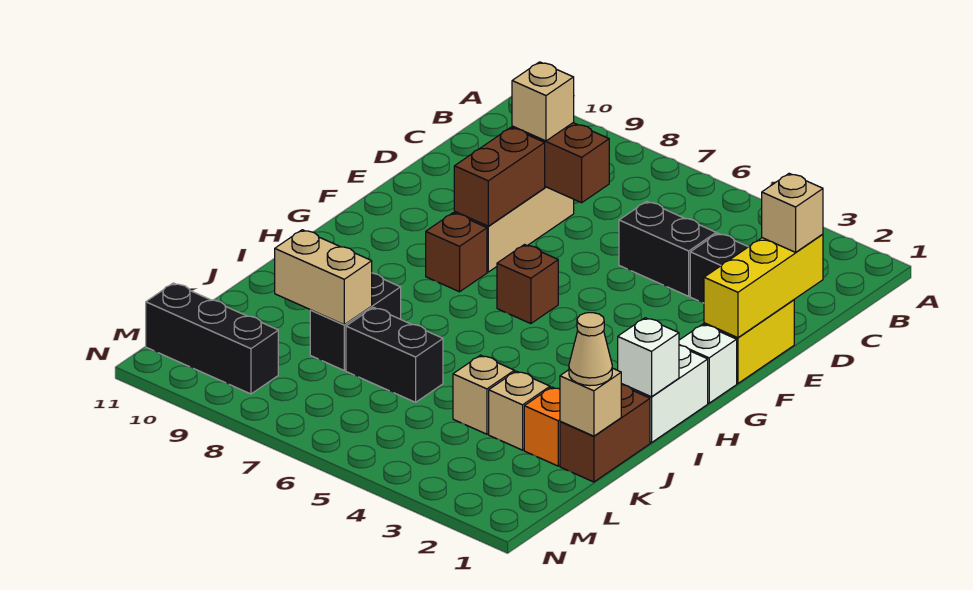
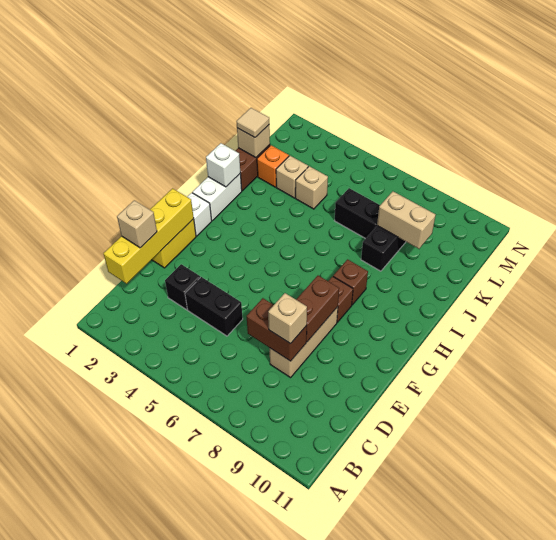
yellow 1x3 brick [704,234,823,338] -> yellow 1x4 brick [103,188,194,284]
brown 1x1 brick [497,245,558,324] -> brown 1x1 brick moved to [333,259,368,305]
tan 1x1 cone [569,313,612,386] -> tan 1x1 tile [236,108,269,138]
black 1x3 brick [146,283,278,394] -> none

